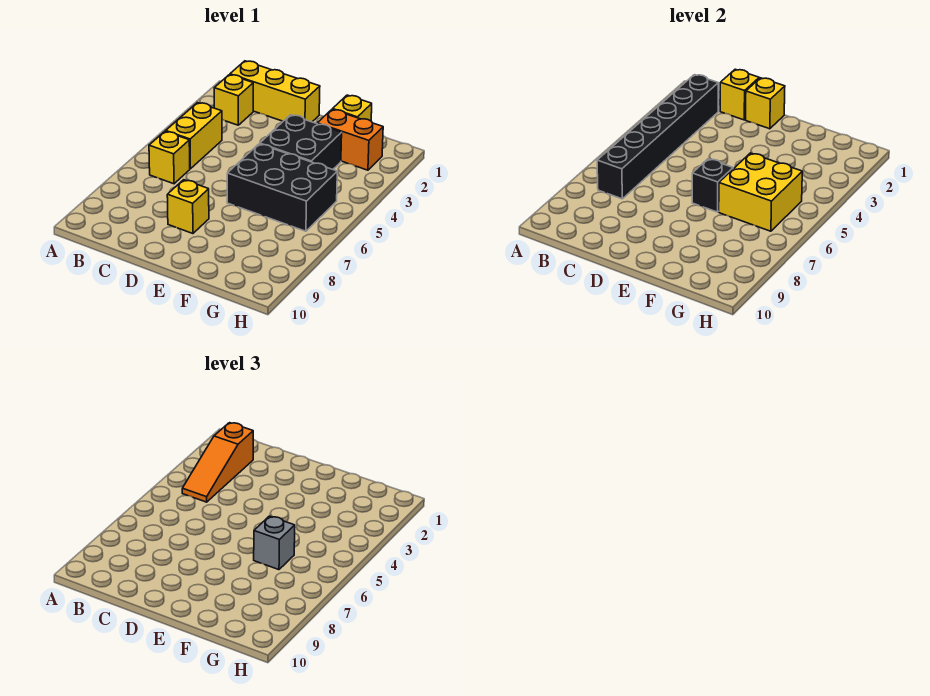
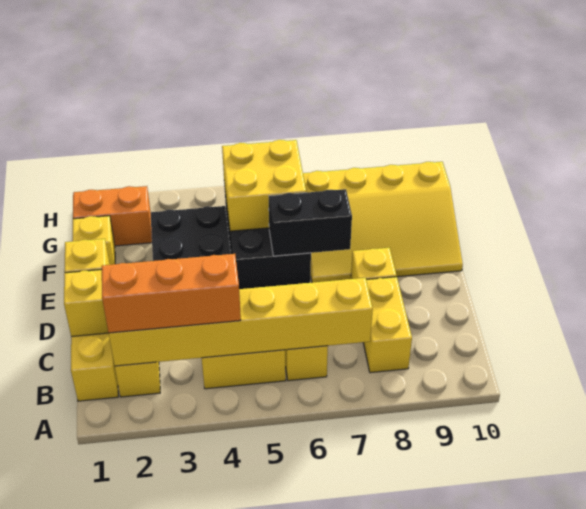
black 1x6 brick [597,75,718,199] -> yellow 1x6 brick [109,278,373,366]
orange 1x3 slope [182,423,253,502] -> orange 1x3 brick [102,254,241,333]
none -> yellow 1x2 brick [363,277,412,373]
black 1x1 brick [692,159,733,212] -> black 1x2 brick [269,189,352,256]
none -> yellow 3x4 slope [303,162,463,283]
orange 1x2 brick [317,109,383,170] -> orange 1x2 brick turned to [73,186,152,246]
grey 1x1 brick [254,516,295,570] -> none

